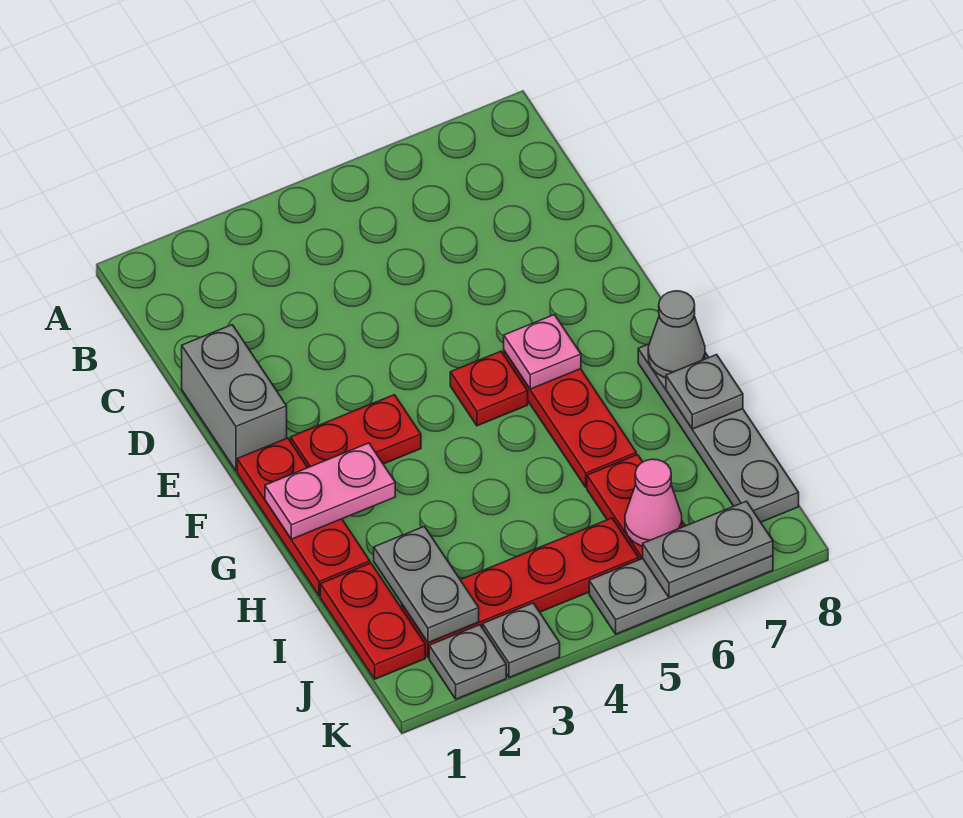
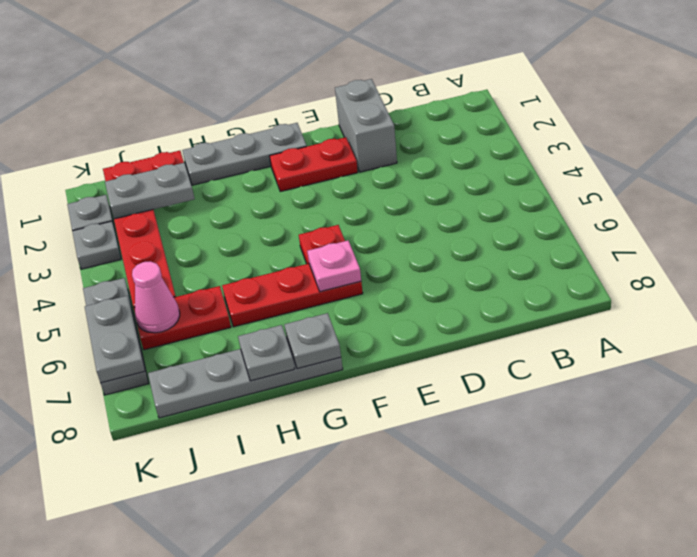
grey 1x2 brick [182,325,287,471] -> grey 1x2 brick turned to [335,79,397,172]
red 1x3 plate [237,438,370,596] -> grey 1x3 plate [182,123,307,185]
red 1x2 plate [291,395,421,468] -> red 1x2 plate turned to [270,137,358,192]
pink 1x2 plate [265,443,395,539] -> none
grey 1x1 cone [648,291,705,378] -> grey 1x1 plate [284,313,341,369]

